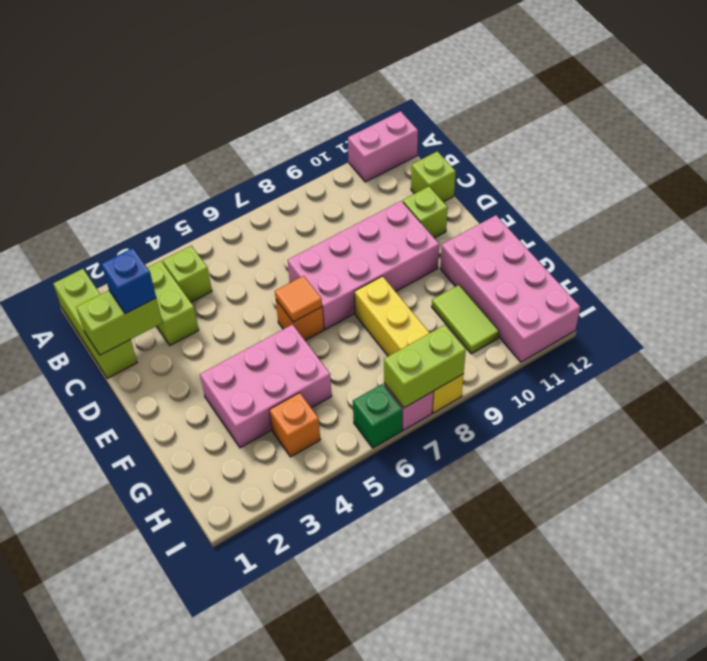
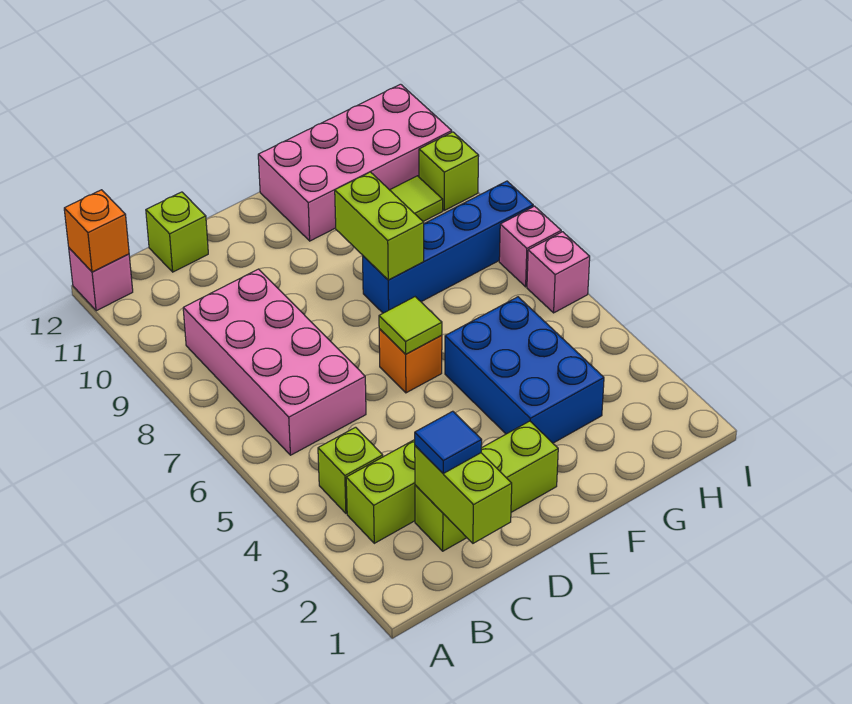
lime 1x3 brick [53,269,137,378] -> lime 1x3 brick moved to [415,421,558,551]
pink 1x2 brick [348,111,418,182] -> pink 1x1 brick [69,248,133,311]
blue 1x1 brick [102,248,156,314] -> blue 1x1 tile [415,411,482,473]
pink 2x4 brick [288,201,439,330] -> pink 2x4 brick moved to [183,269,366,455]
lime 1x1 brick [403,187,448,238] -> lime 1x1 brick moved to [419,132,479,210]
orange 1x1 tile [275,276,322,322] -> lime 1x1 tile [379,297,442,354]
pink 2x3 brick [200,325,332,448] -> blue 2x3 brick [445,297,604,443]
yellow 1x4 brick [355,276,464,413] -> blue 1x4 brick [363,181,533,313]
orange 1x1 brick [269,393,320,457] -> orange 1x1 brick moved to [64,190,129,272]
green 1x1 brick [353,384,402,448] -> pink 1x1 brick [527,232,590,313]
lime 1x2 brick [384,325,466,408] -> lime 1x2 brick moved to [335,172,424,280]

